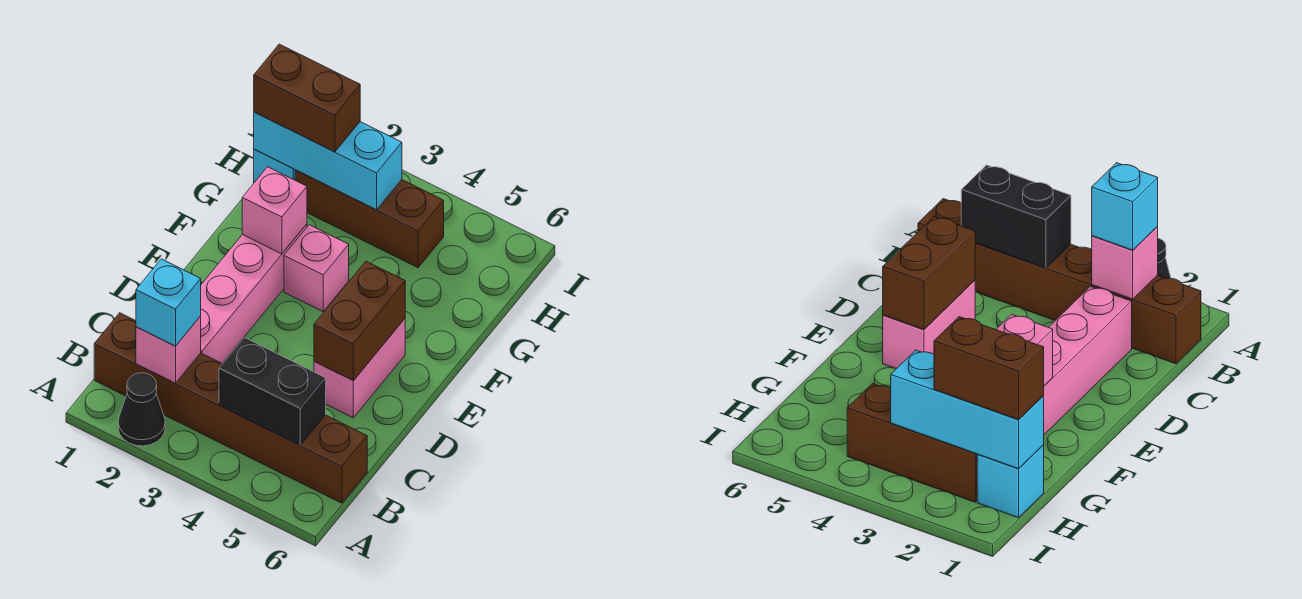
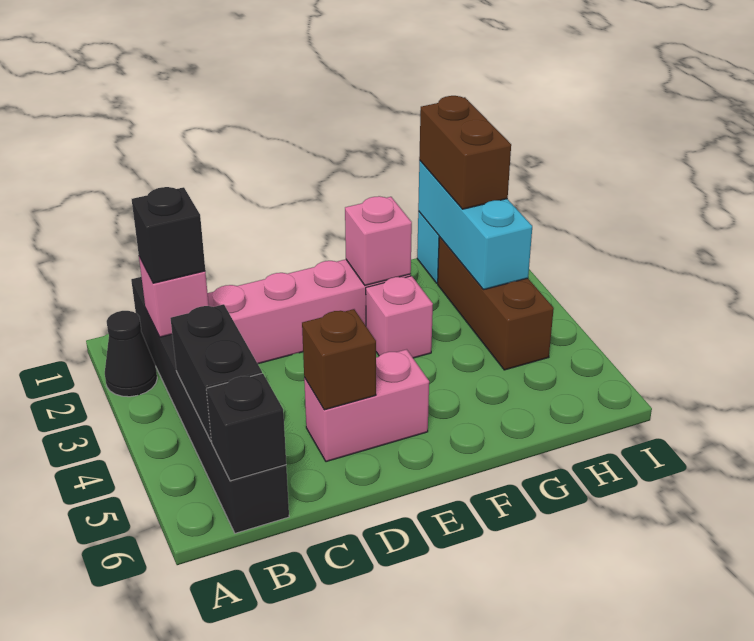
brown 1x6 brick [94,313,367,503] -> black 1x6 brick [131,277,289,533]
cyan 1x1 brick [136,259,201,346] -> black 1x1 brick [132,187,205,283]
none -> black 1x1 brick [206,373,286,481]
brown 1x2 brick [314,261,405,381] -> brown 1x1 brick [302,309,376,410]

